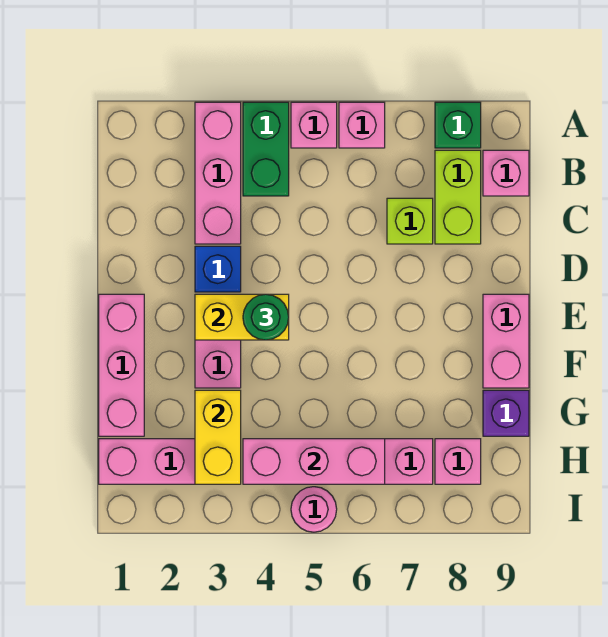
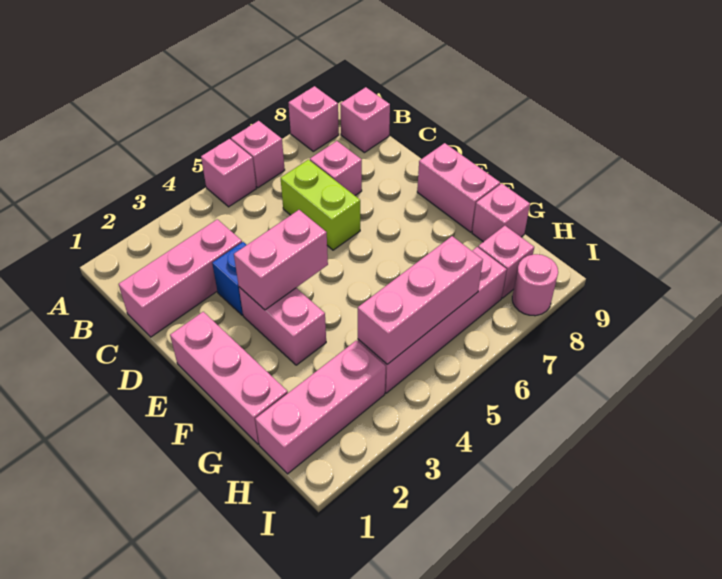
pink 1x3 brick [195,102,241,244] -> pink 1x3 brick turned to [119,219,242,337]
green 1x2 brick [243,102,289,196] -> none
green 1x1 brick [435,102,481,148] -> pink 1x1 brick [289,86,339,151]
lime 1x2 brick [435,150,481,244] -> lime 1x2 brick moved to [281,160,360,250]
lime 1x1 brick [387,198,433,244] -> pink 1x1 brick [310,141,362,195]
yellow 1x2 brick [195,294,289,340] -> pink 1x2 brick [234,210,328,310]
green 1x1 round brick [243,294,289,340] -> none
yellow 1x2 brick [195,390,241,484] -> none
purple 1x1 brick [483,390,529,436] -> pink 1x1 brick [472,183,530,242]
pink 1x1 round brick [291,487,337,532] -> pink 1x1 round brick moved to [512,254,558,316]

